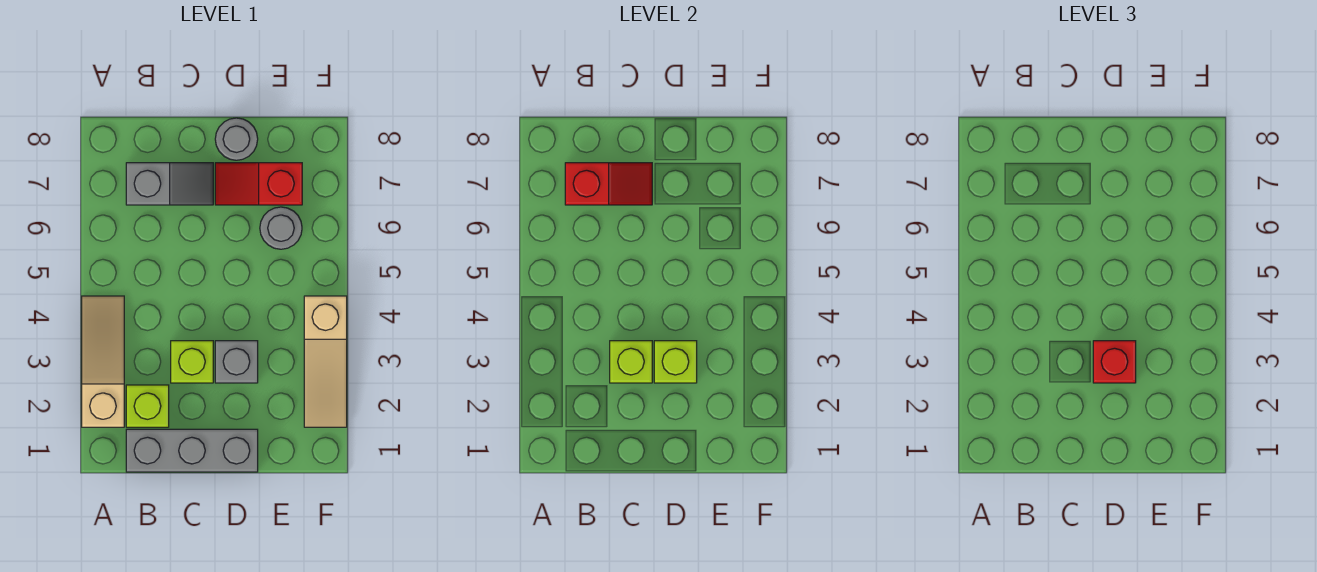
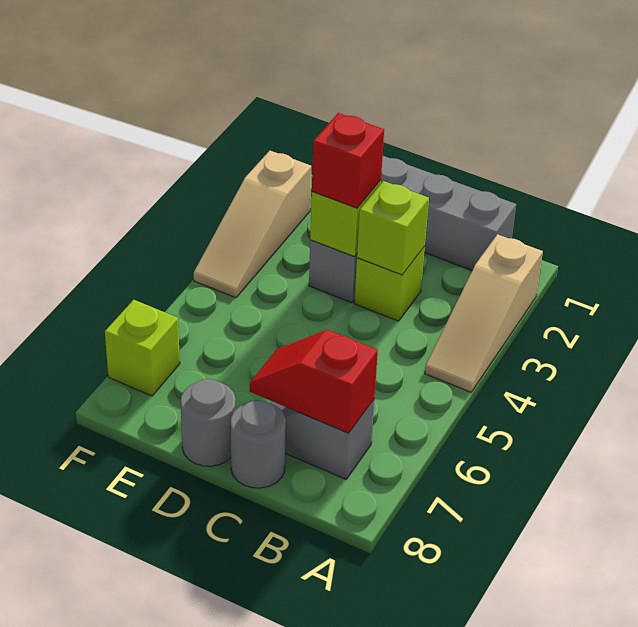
lime 1x1 brick [126,385,169,427] -> lime 1x1 brick moved to [105,300,180,396]
red 1x2 slope [215,163,302,205] -> none
grey 1x1 round brick [260,207,302,249] -> grey 1x1 round brick moved to [231,400,286,488]
tan 1x3 slope [304,296,347,427] -> tan 1x3 slope turned to [194,151,311,298]

